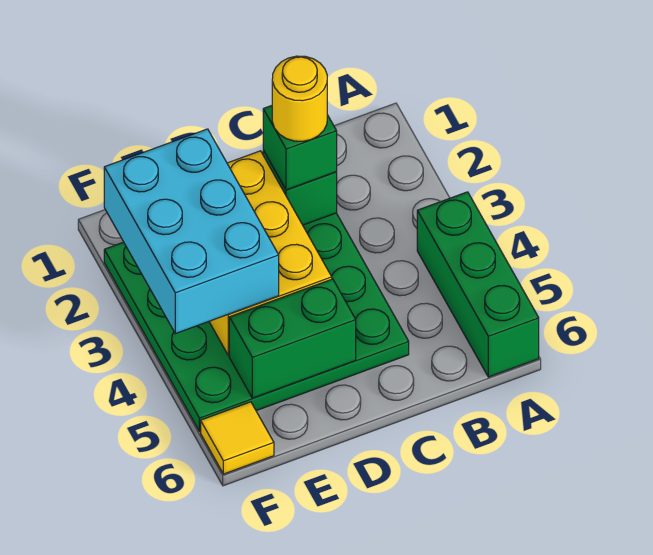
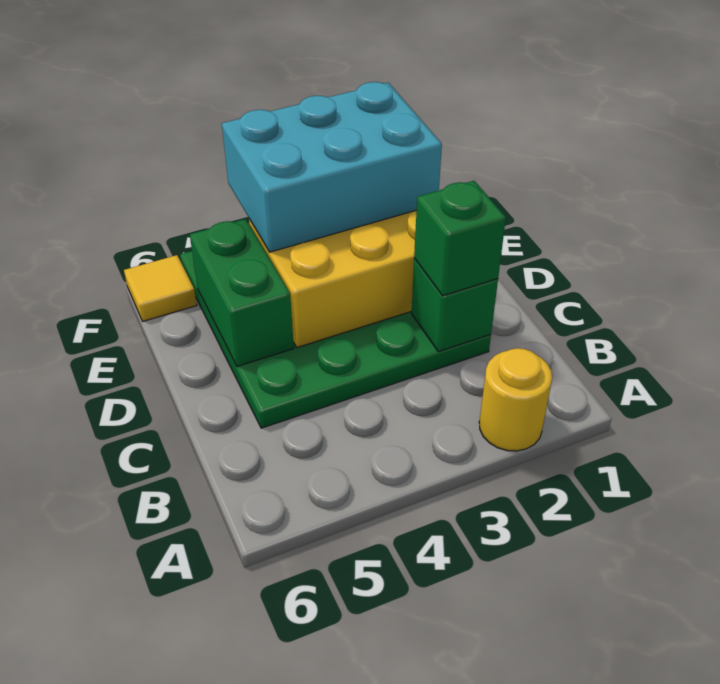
green 1x3 brick [417,192,539,377] -> none
yellow 1x1 round brick [272,56,327,141] -> yellow 1x1 round brick moved to [479,348,552,451]

